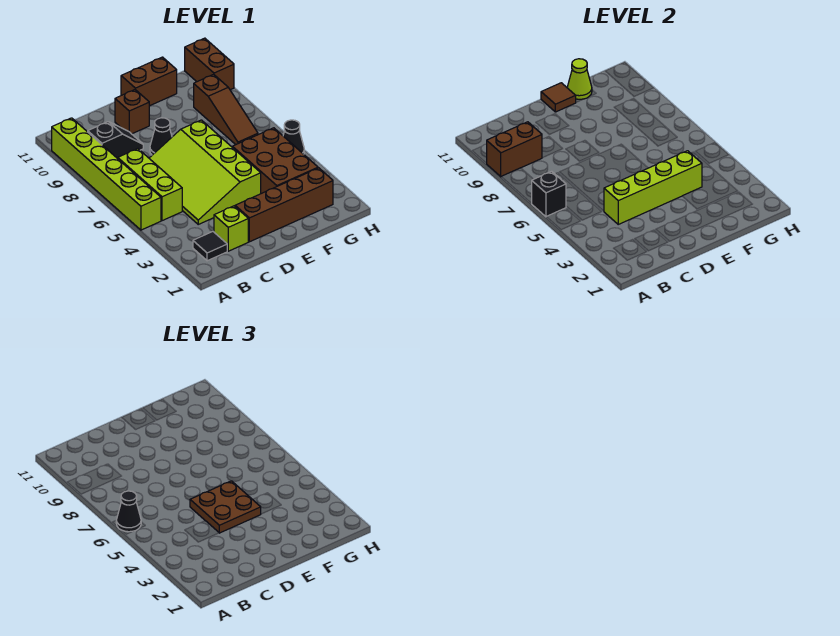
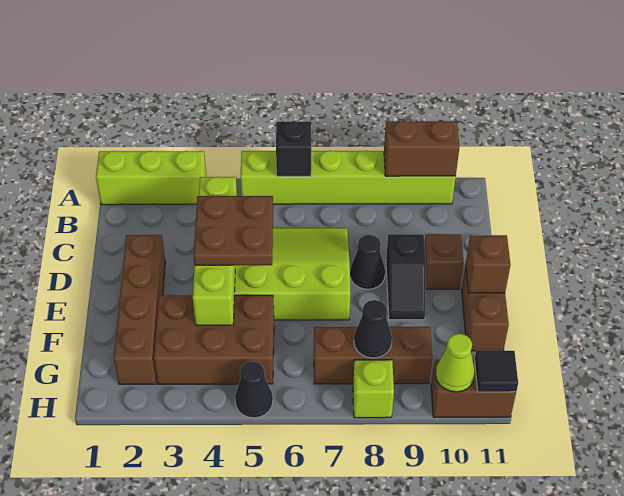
black 1x1 cone [116,491,141,532] -> black 1x1 cone moved to [354,300,392,358]
brown 1x2 brick [486,122,542,177] -> brown 1x2 brick turned to [384,121,459,176]
black 1x1 tile [193,231,227,261] -> black 1x1 tile moved to [475,351,518,392]
lime 1x3 brick [118,149,182,221] -> lime 1x3 brick moved to [96,151,206,205]
black 1x2 slope [88,122,143,159] -> black 1x2 slope moved to [386,234,426,320]
lime 1x1 brick [214,206,248,251] -> lime 1x1 brick moved to [353,360,394,418]
brown 1x1 tile [541,83,576,112] -> brown 1x1 brick [466,235,510,293]
lime 1x1 cone [567,59,592,99] -> lime 1x1 cone moved to [436,334,475,392]
brown 1x3 slope [194,74,258,145] -> brown 1x3 brick [314,327,432,384]

